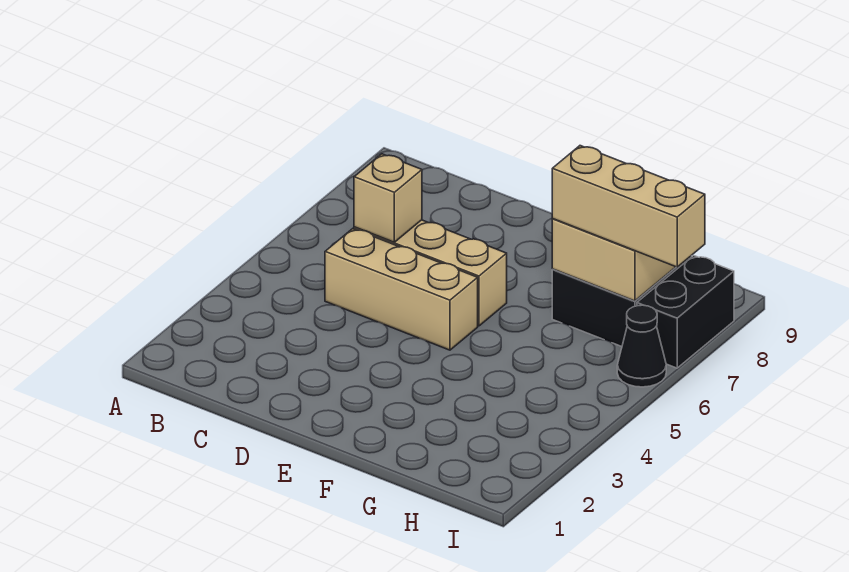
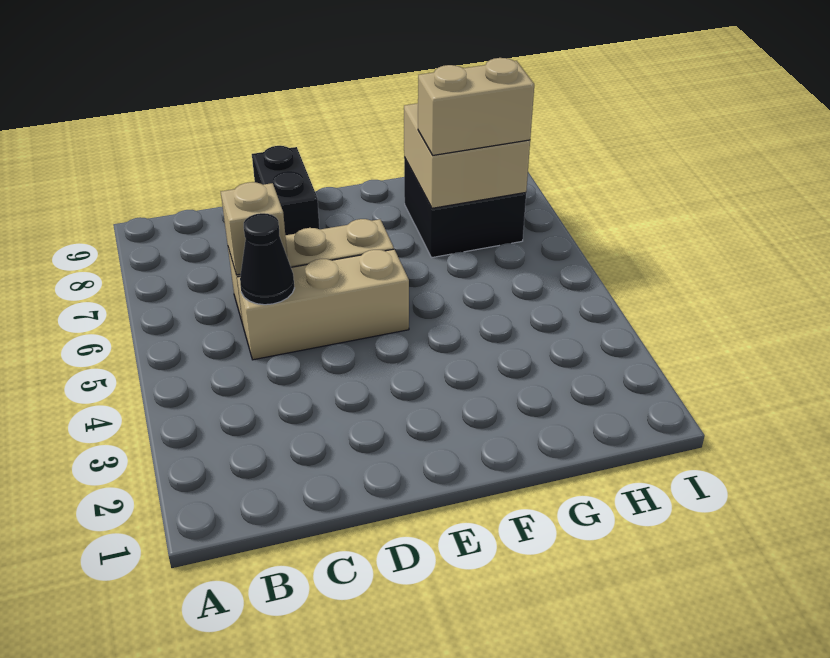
tan 1x3 brick [552,146,705,267] -> tan 1x2 brick [418,58,534,155]
black 1x1 cone [617,305,666,387] -> black 1x1 cone moved to [240,213,294,305]
black 1x2 brick [637,255,734,368] -> black 1x2 brick moved to [252,146,320,235]

